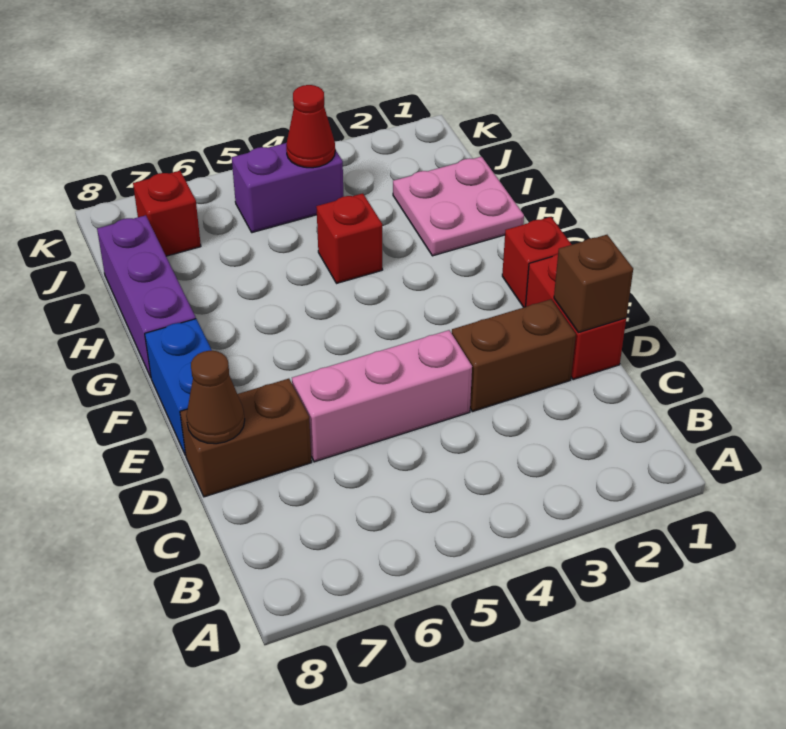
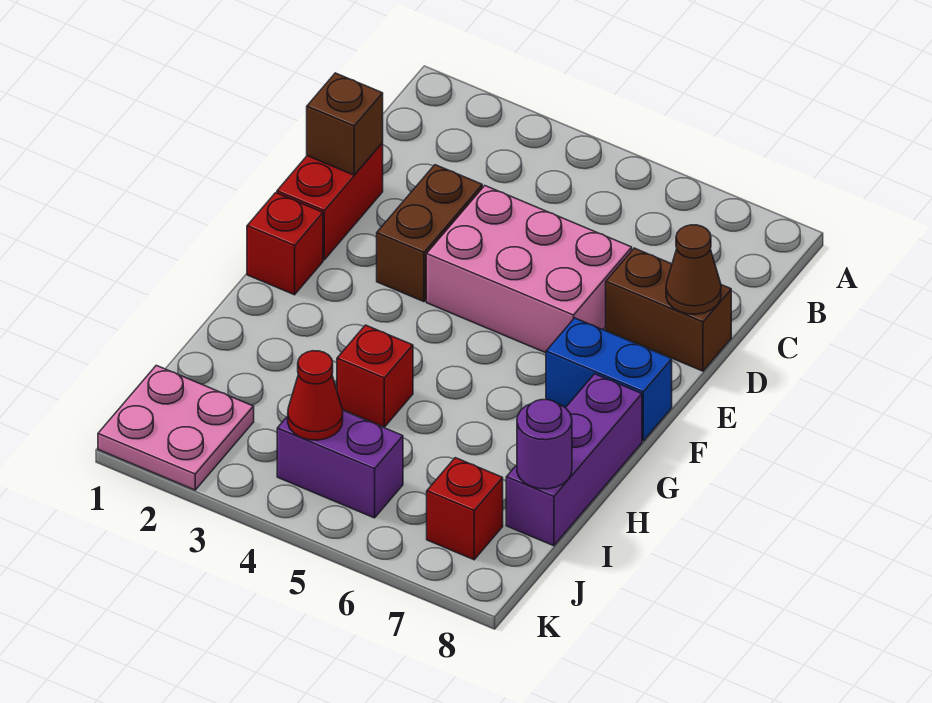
brown 1x2 brick [452,299,576,412] -> brown 1x2 brick turned to [377,165,482,302]
pink 1x3 brick [292,330,472,462] -> pink 2x3 brick [426,186,632,353]
blue 1x2 brick [145,319,212,455] -> blue 1x2 brick turned to [546,318,672,441]
pink 2x2 plate [393,157,524,256] -> pink 2x2 plate moved to [98,365,254,490]
none -> purple 1x1 round brick [517,400,572,489]

